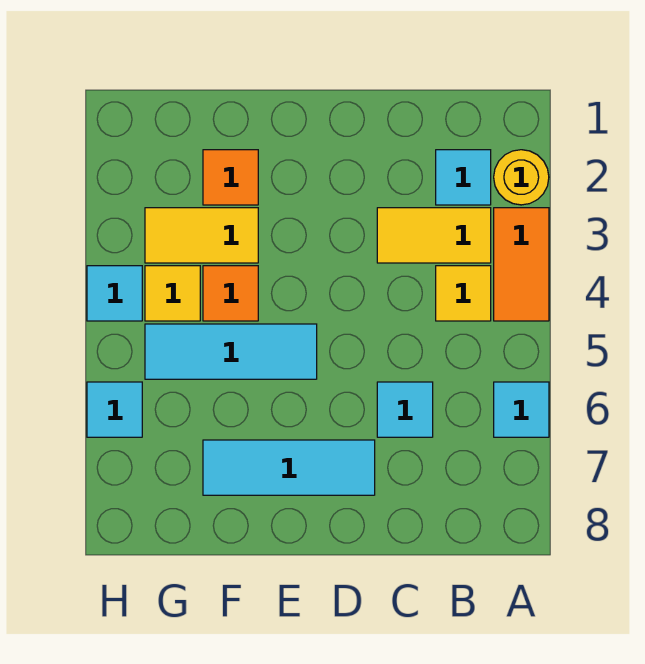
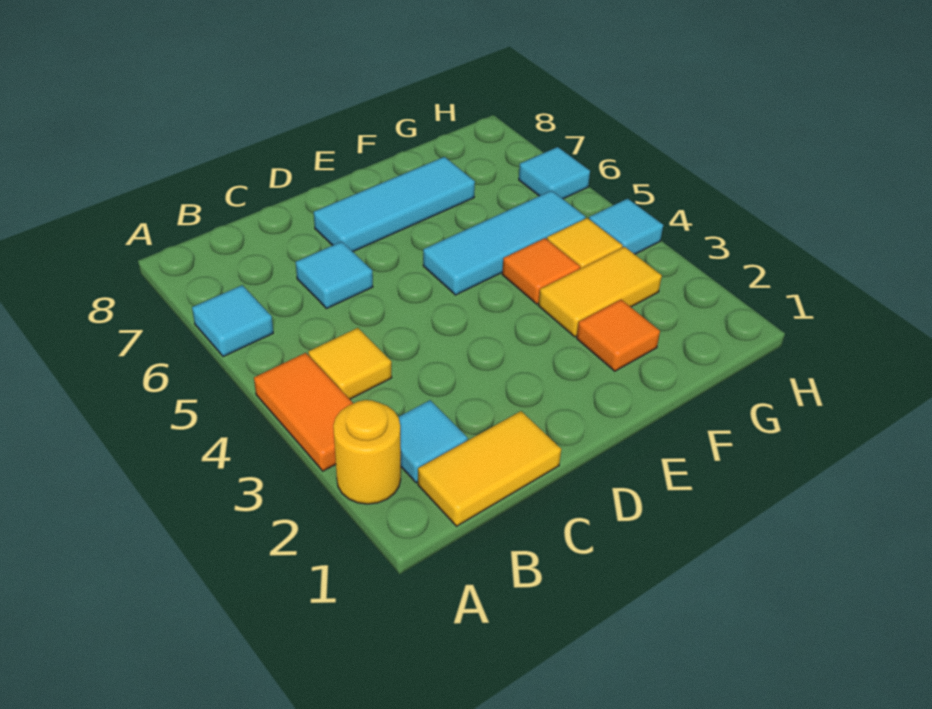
yellow 1x2 tile [377,208,491,263] -> yellow 1x2 tile moved to [418,411,561,526]

